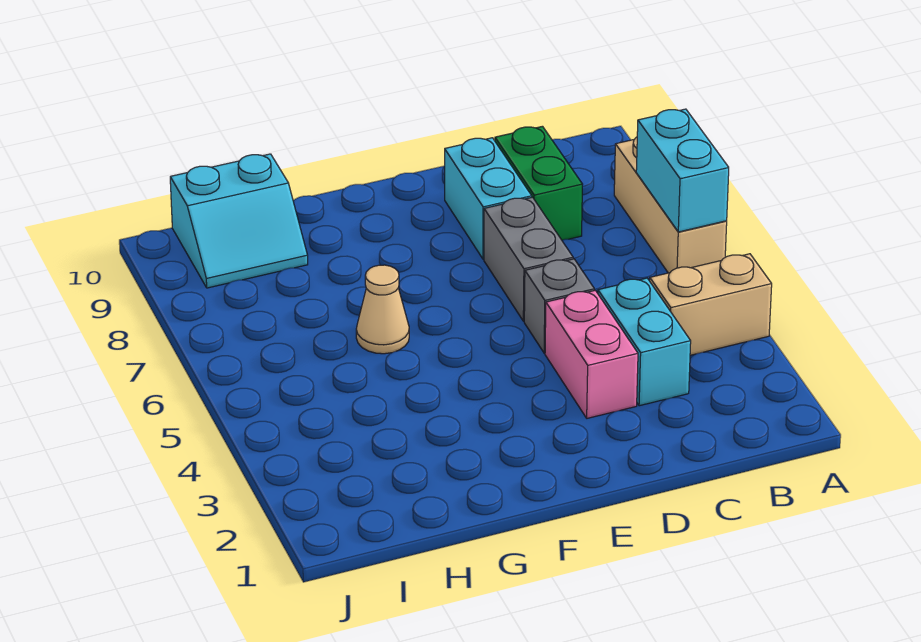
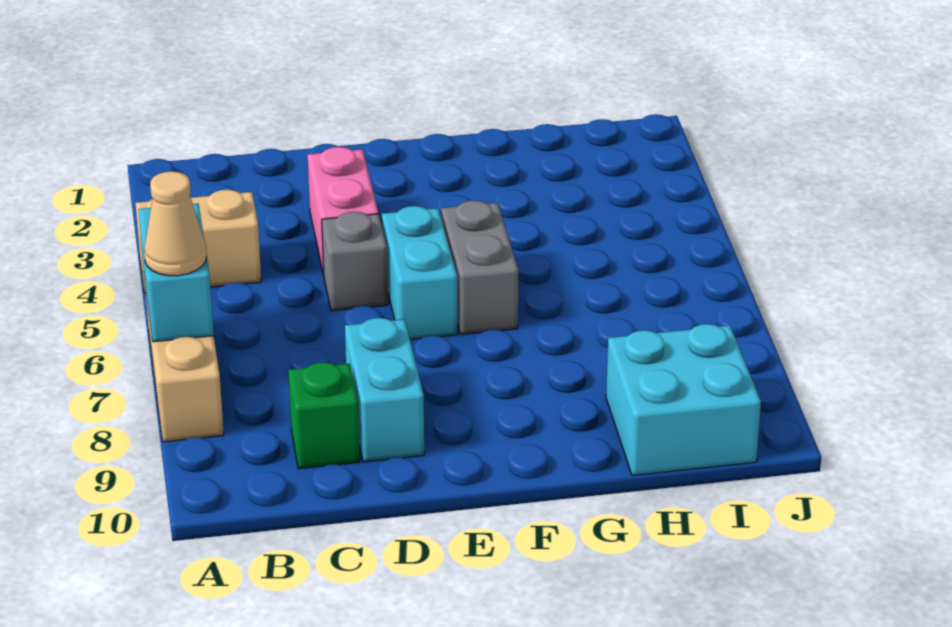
cyan 1x2 brick [598,278,691,406] -> cyan 1x2 brick moved to [382,206,457,339]
green 1x2 brick [495,126,583,240] -> green 1x1 brick [288,362,360,469]
grey 1x2 brick [484,197,573,321] -> grey 1x2 brick moved to [441,200,519,334]
tan 1x1 cone [356,265,409,354] -> tan 1x1 cone moved to [144,171,207,276]
cyan 2x2 slope [170,154,308,288] -> cyan 2x2 brick [606,324,761,475]

